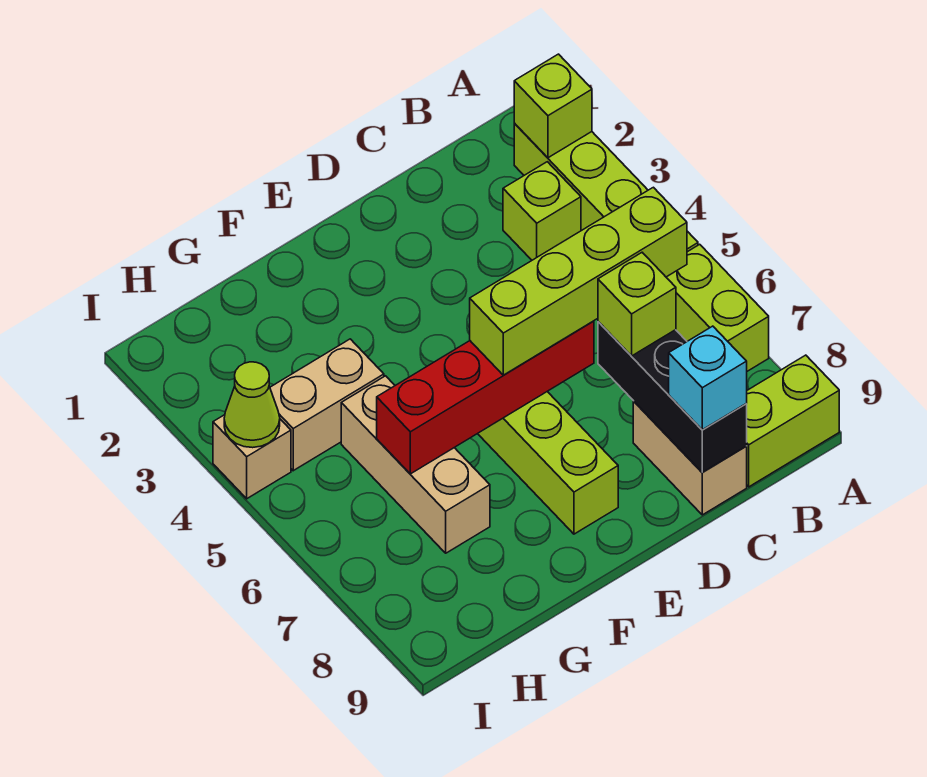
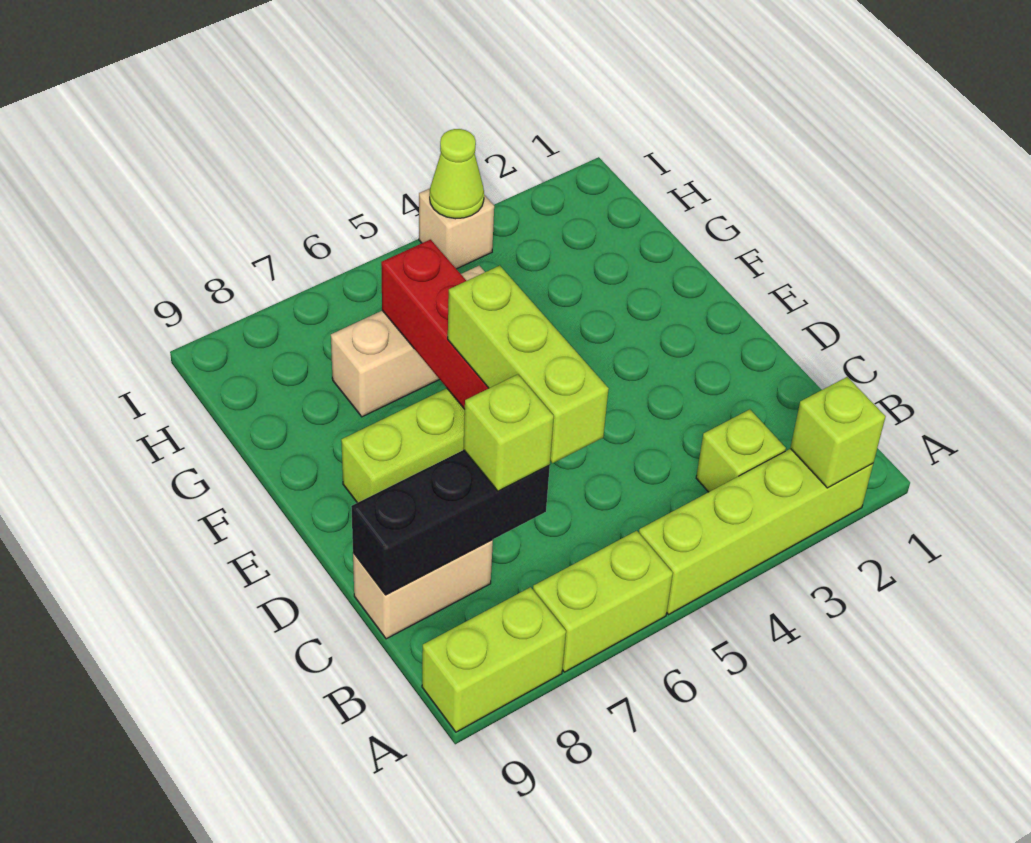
lime 1x2 brick [746,355,839,487] -> lime 1x2 brick turned to [422,587,566,732]
lime 1x4 brick [470,187,687,375] -> lime 1x3 brick [448,266,609,463]
cyan 1x1 brick [669,326,747,430] -> none
tan 1x2 brick [270,339,384,471] -> none

